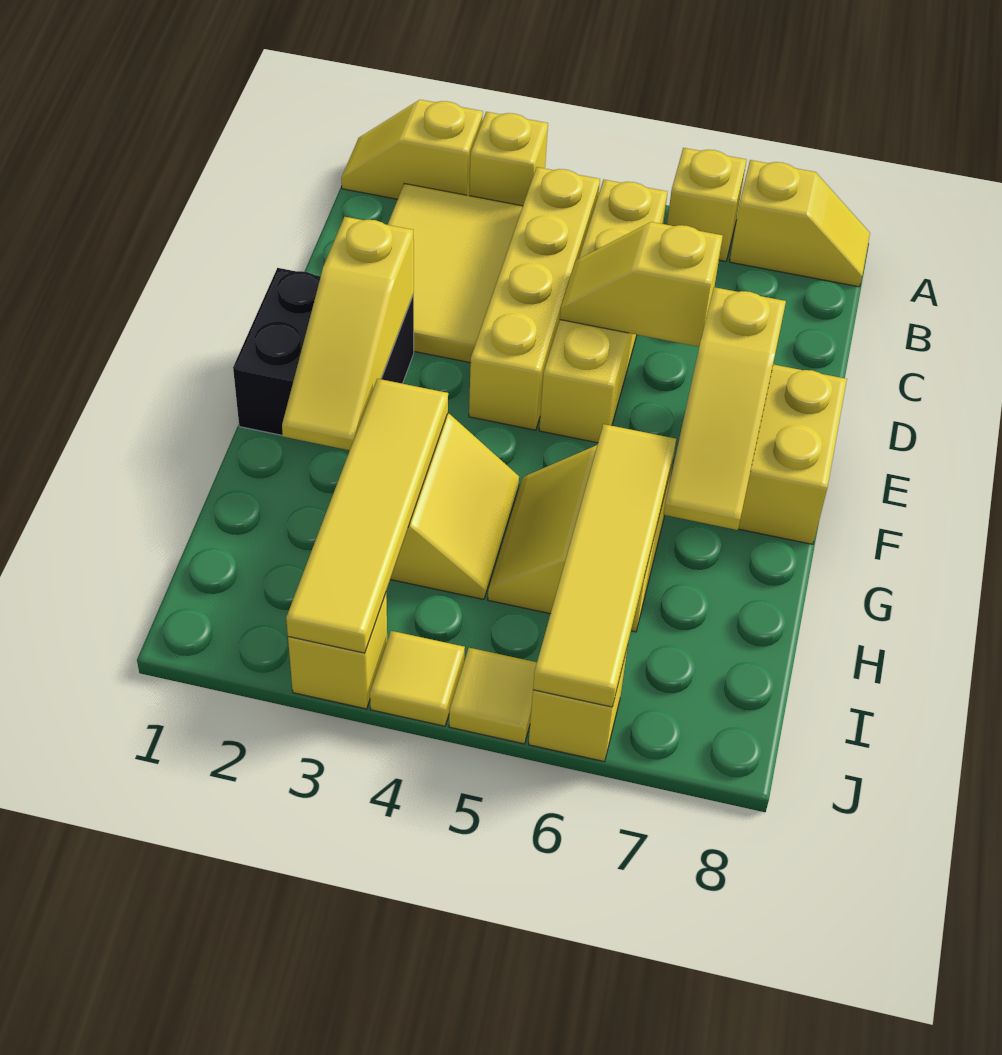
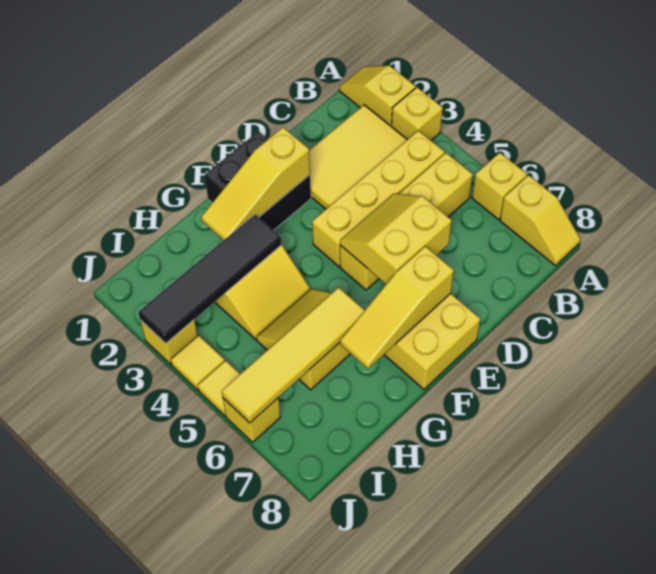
yellow 1x2 slope [560,222,723,347] -> yellow 2x2 slope [340,194,452,284]
yellow 1x4 tile [286,379,448,653] -> black 1x4 tile [138,215,282,343]

